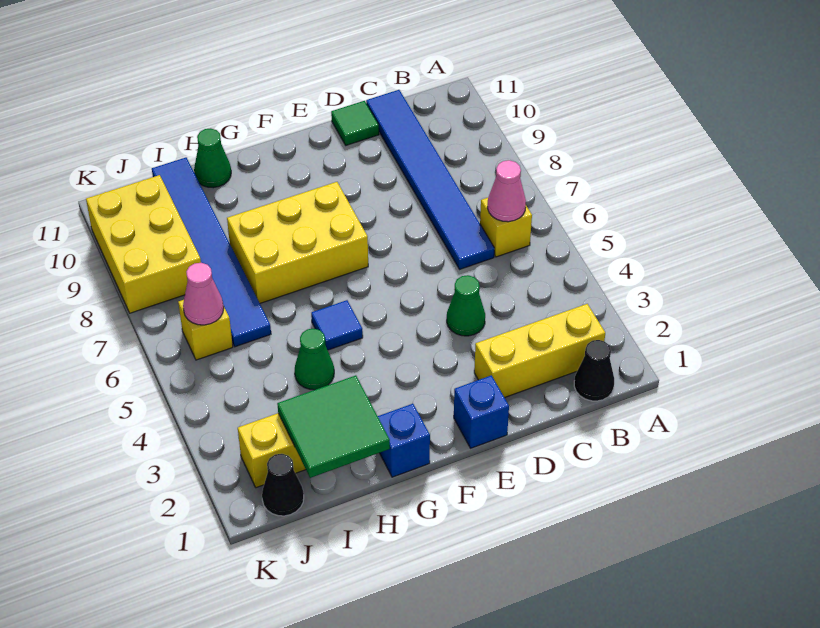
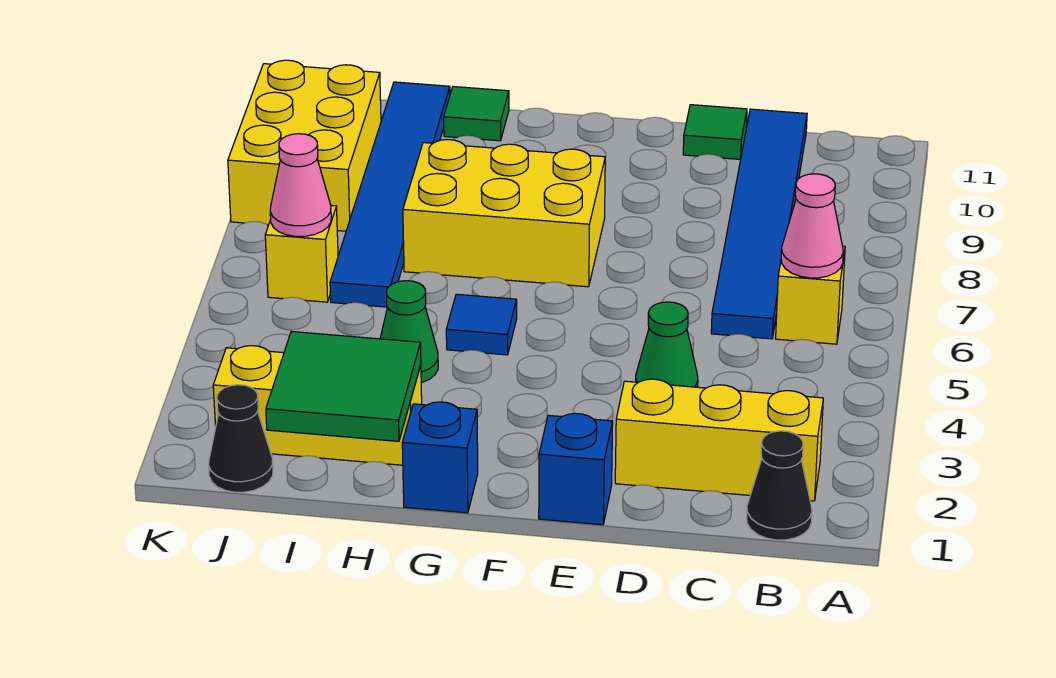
green 1x1 cone [194,128,231,188] -> green 1x1 tile [444,87,509,141]

